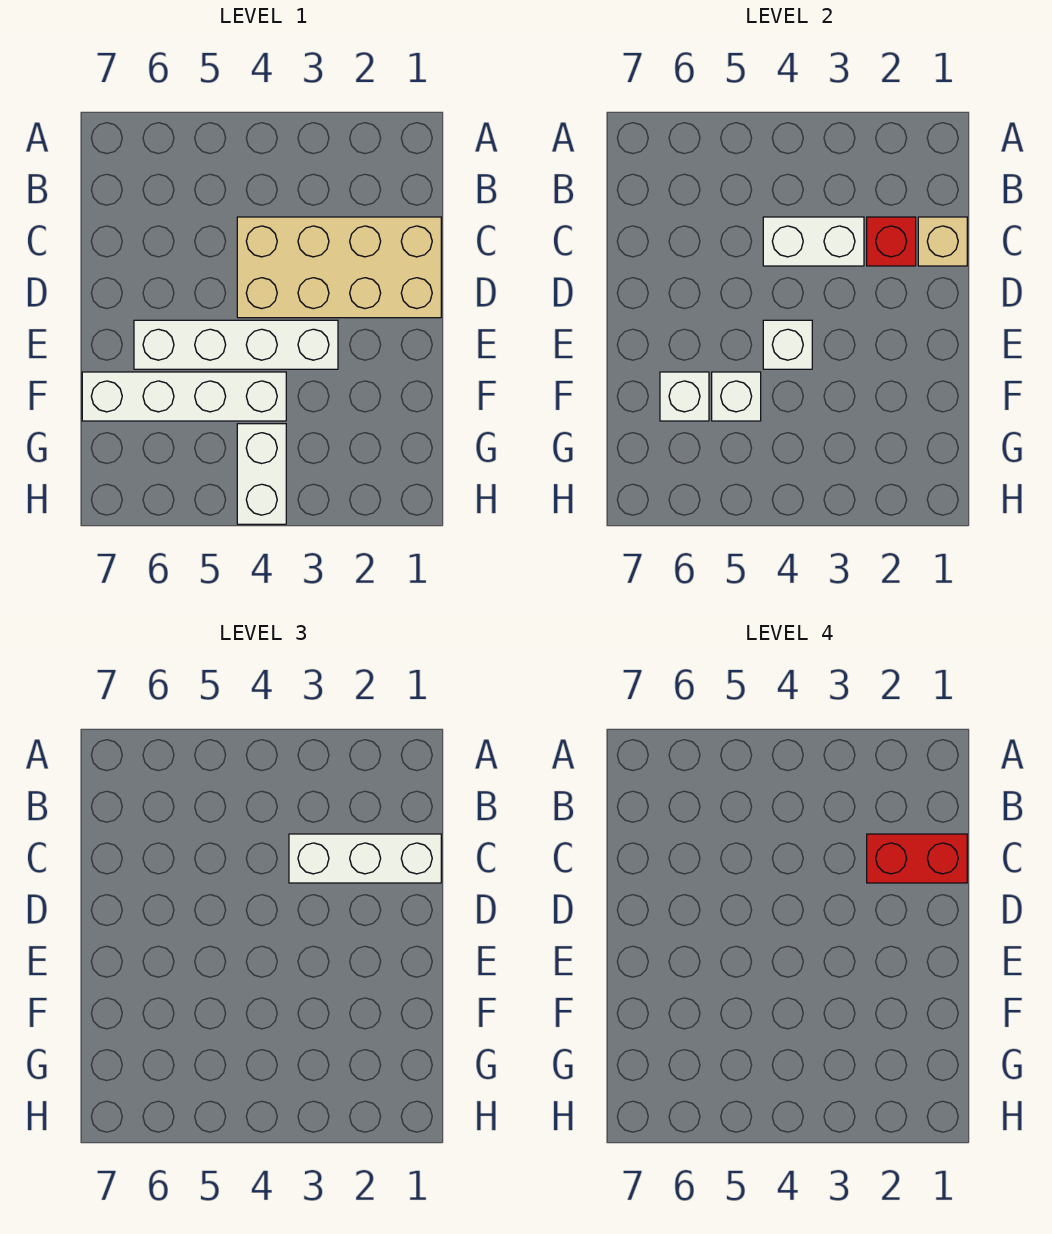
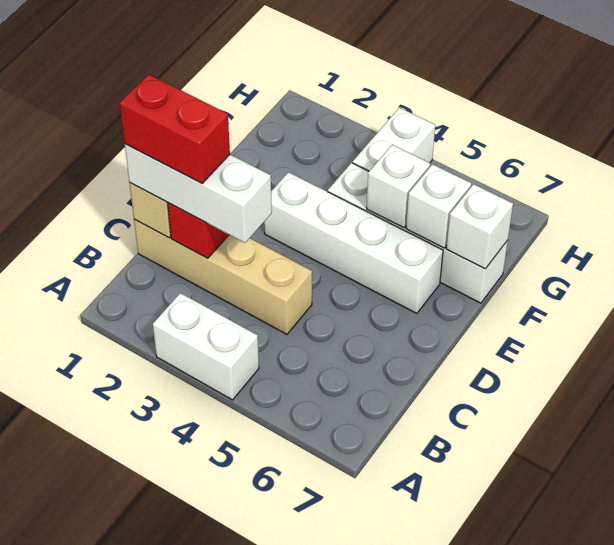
tan 2x4 brick [237,217,441,318] -> tan 1x4 brick [134,219,312,334]
white 1x2 brick [763,217,864,266] -> white 1x2 brick moved to [153,293,259,400]
white 1x1 brick [763,320,812,369] -> white 1x1 brick moved to [446,184,513,269]

